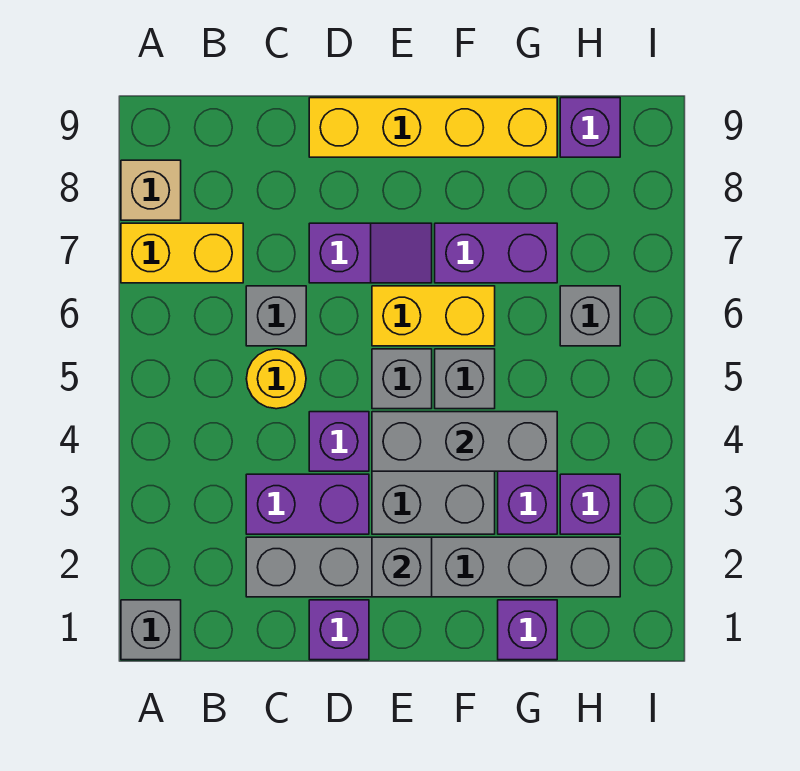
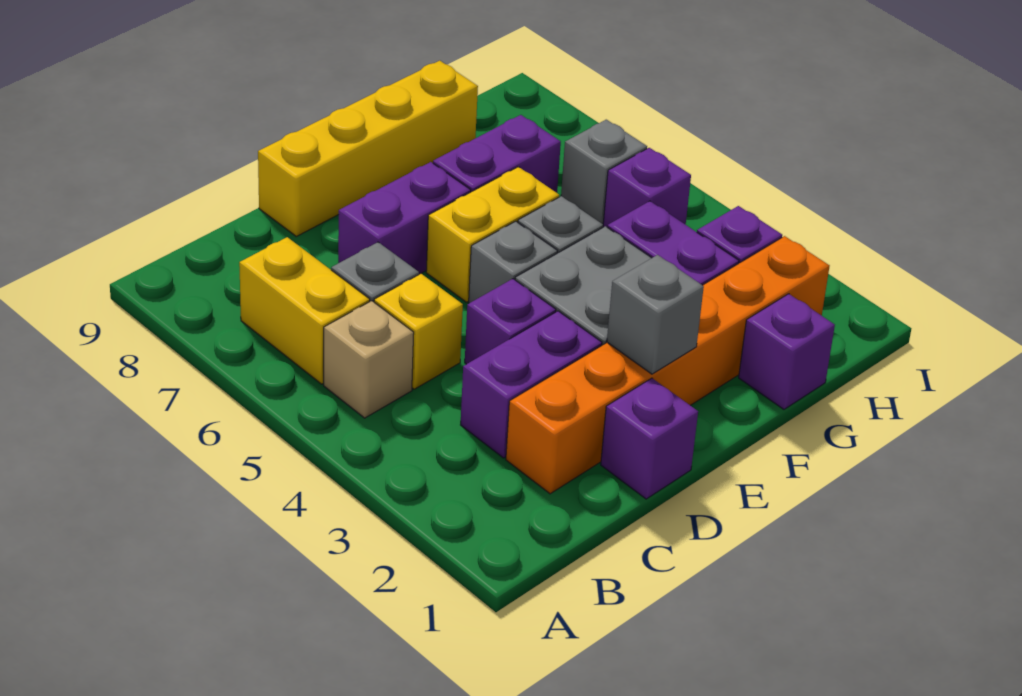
grey 1x1 brick [121,600,181,660] -> none
yellow 1x2 brick [121,223,243,283] -> yellow 1x2 brick turned to [239,237,370,384]
tan 1x1 brick [121,160,181,220] -> tan 1x1 brick moved to [324,301,414,418]
grey 1x6 brick [246,537,620,597] -> orange 1x6 brick [506,236,829,494]
yellow 1x1 round brick [246,349,306,409] -> yellow 1x1 brick [374,274,463,389]
purple 1x2 slope [309,223,432,283] -> purple 1x2 brick [338,162,471,274]
grey 1x3 brick [372,412,557,471] -> none
purple 1x1 brick [560,98,620,157] -> purple 1x1 brick moved to [603,148,691,227]

